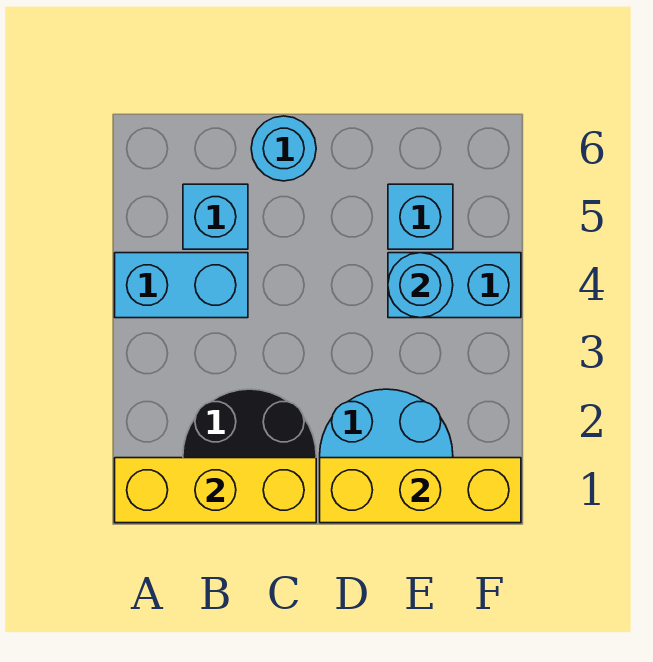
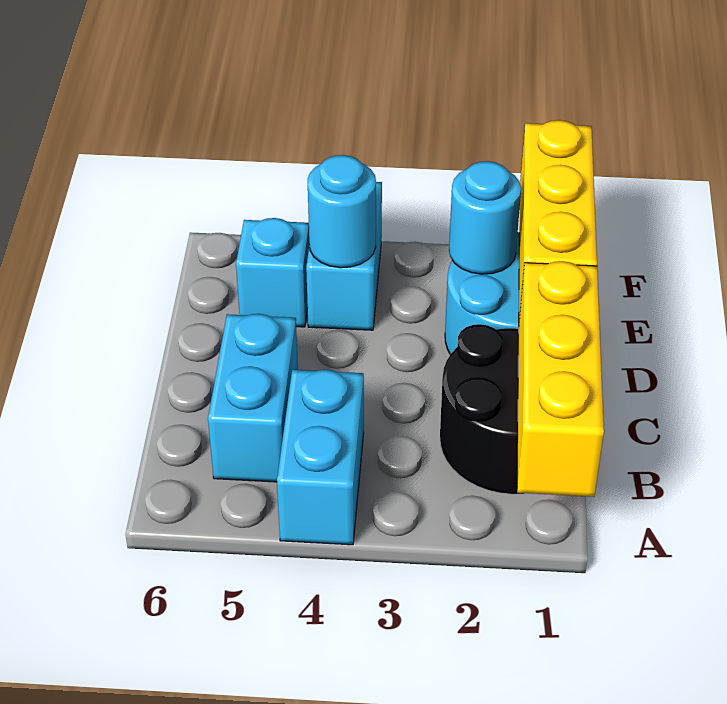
cyan 1x1 brick [183,184,248,249] -> cyan 1x2 brick [208,314,298,482]
cyan 1x1 round brick [251,116,316,181] -> cyan 1x1 round brick moved to [449,161,521,274]

